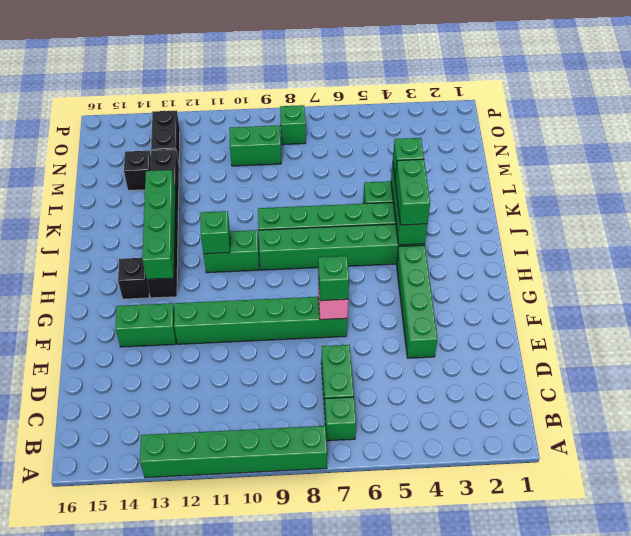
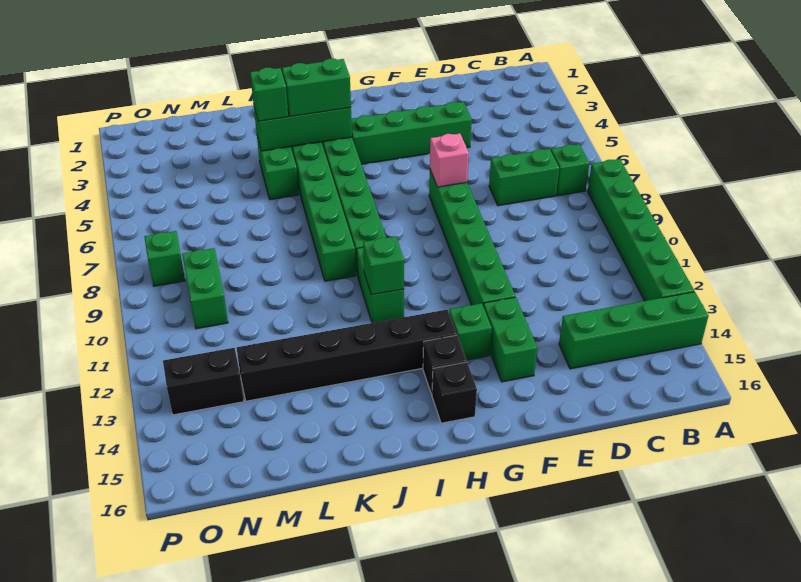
green 1x1 brick [318,256,349,301] -> green 1x1 brick moved to [449,303,492,360]
green 1x4 brick [142,170,175,279] -> green 1x4 brick moved to [559,292,708,369]
black 1x1 brick [124,151,151,191] -> black 1x1 brick moved to [432,362,477,423]

